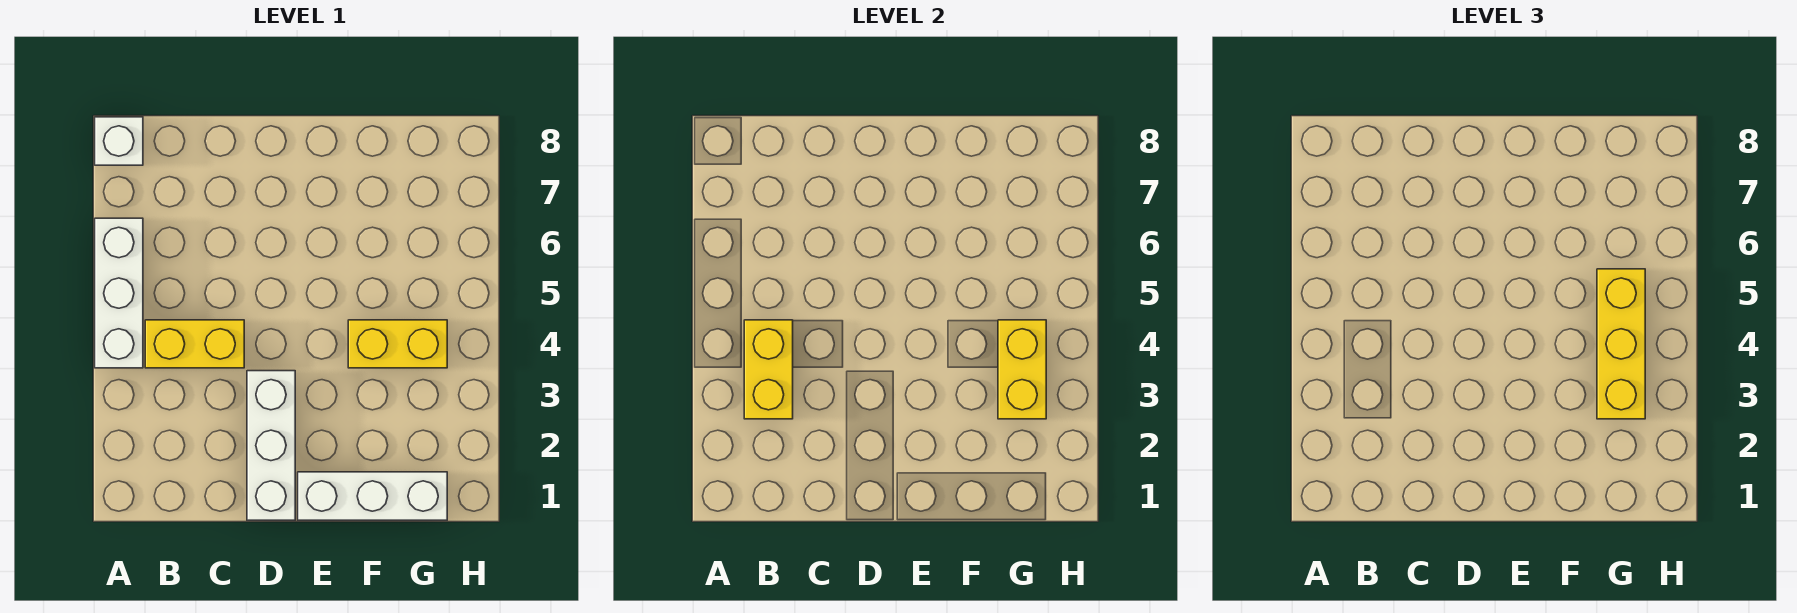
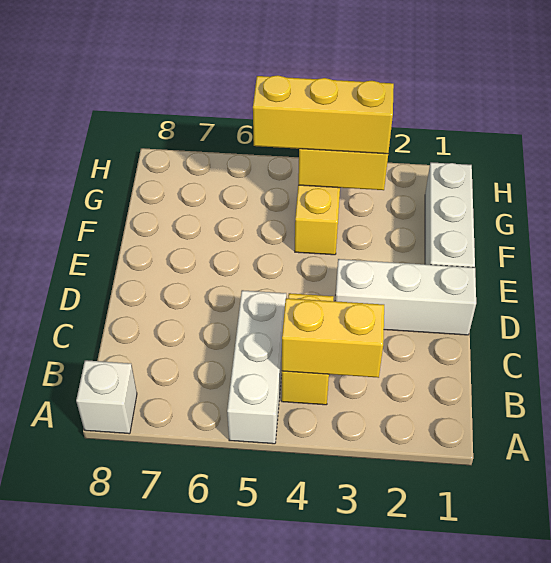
white 1x3 brick [95,218,143,368] -> white 1x3 brick turned to [227,290,286,444]

